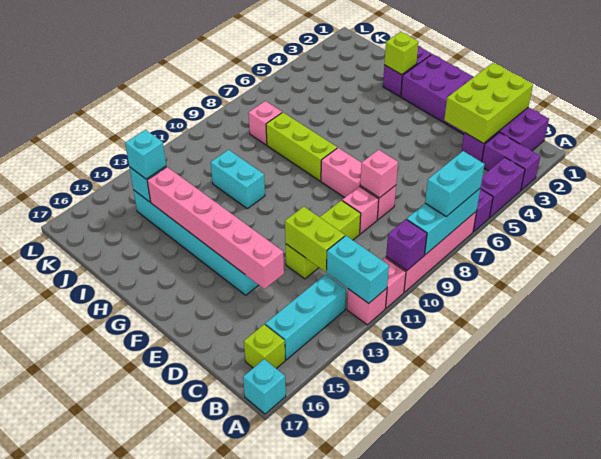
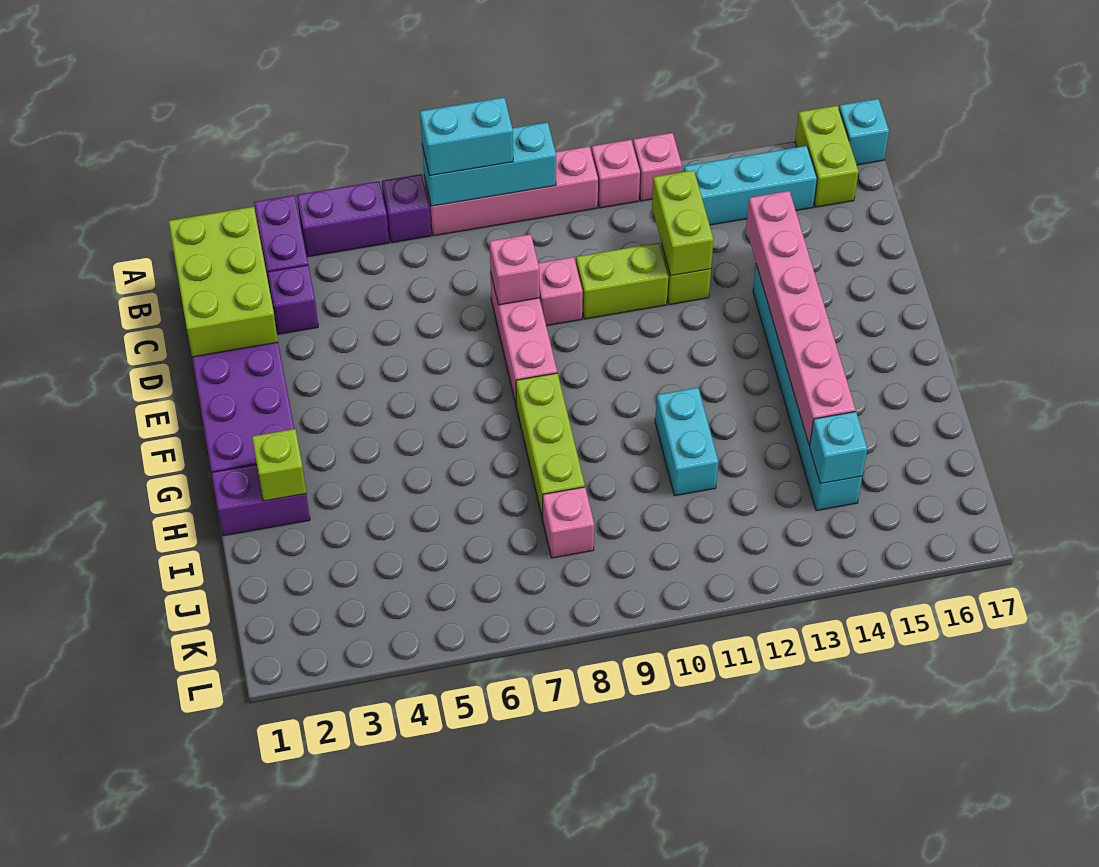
purple 1x1 brick [386,219,427,271] -> none
cyan 1x2 brick [327,236,389,303] -> none
lime 1x1 brick [244,324,285,369] -> lime 1x2 brick [795,106,859,207]
lime 2x3 brick [444,63,533,143] -> lime 2x3 brick turned to [169,207,278,357]
cyan 1x1 brick [125,130,166,179] -> none

